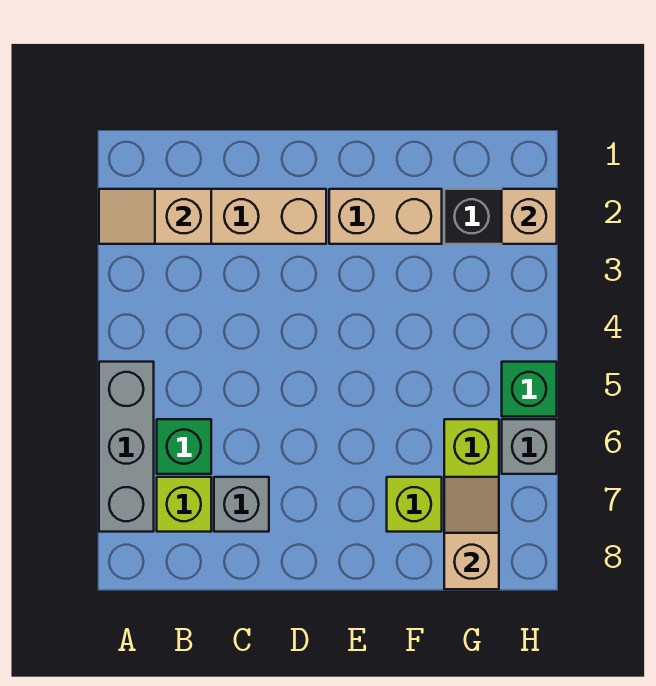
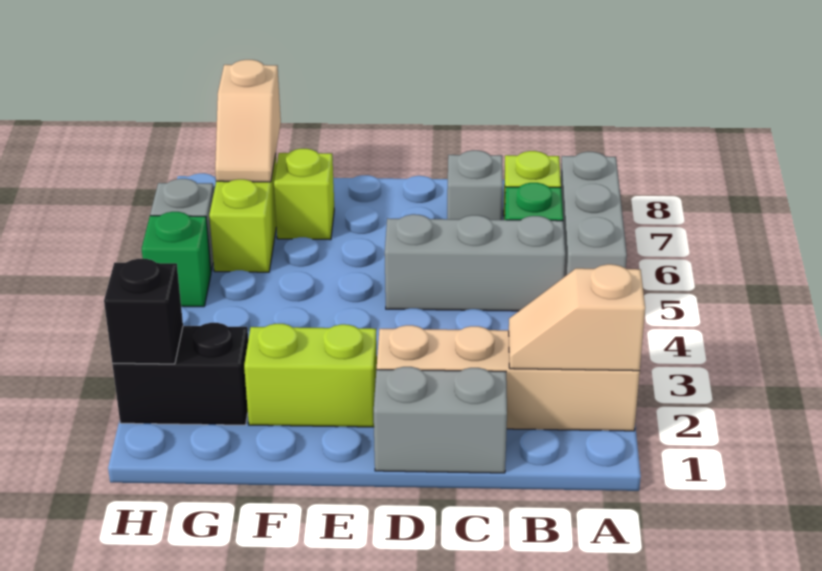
tan 1x2 slope [99,189,211,244] -> tan 1x2 slope turned to [509,264,645,371]
none -> grey 1x3 brick [385,214,565,311]
none -> grey 1x2 brick [374,367,507,473]
tan 1x2 brick [329,189,442,244] -> lime 1x2 brick [244,324,377,427]
tan 1x1 brick [502,189,557,244] -> black 1x1 brick [104,259,183,364]

